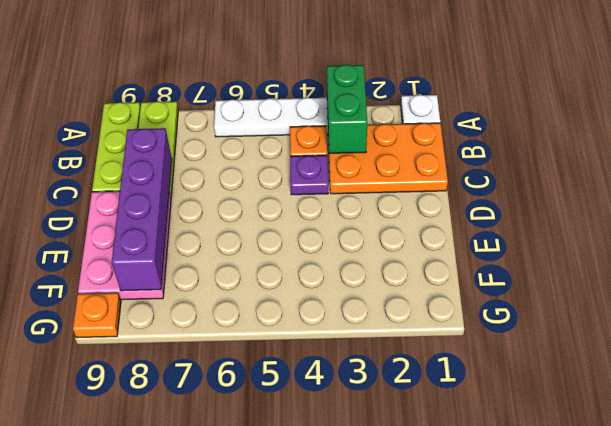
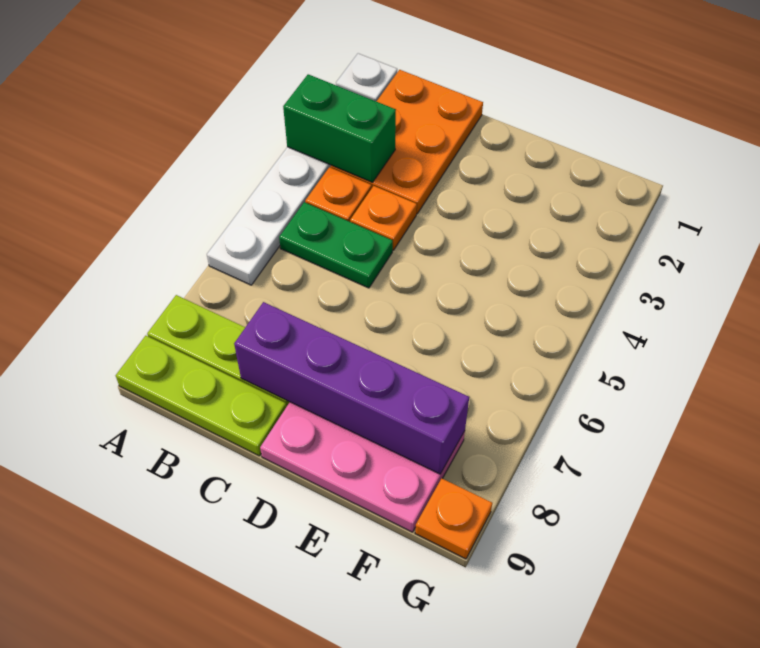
none -> green 1x2 plate [279,202,393,288]
purple 1x1 plate [290,155,328,195] -> orange 1x1 plate [350,186,417,250]

